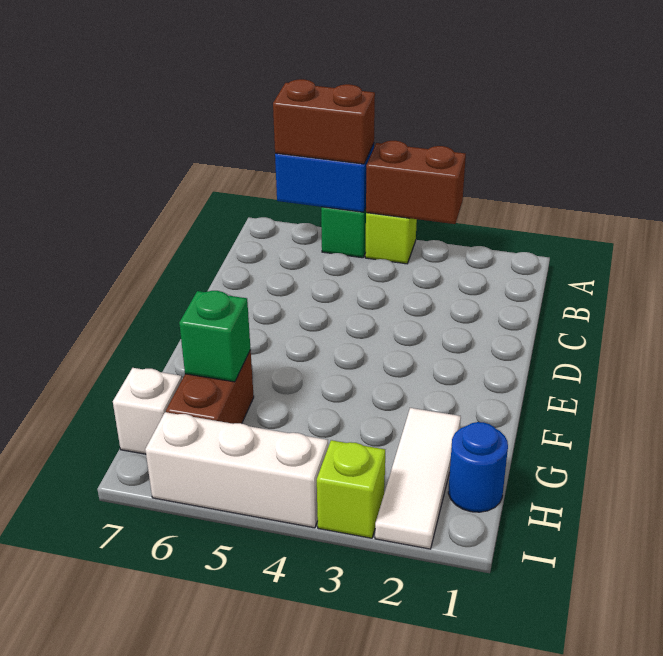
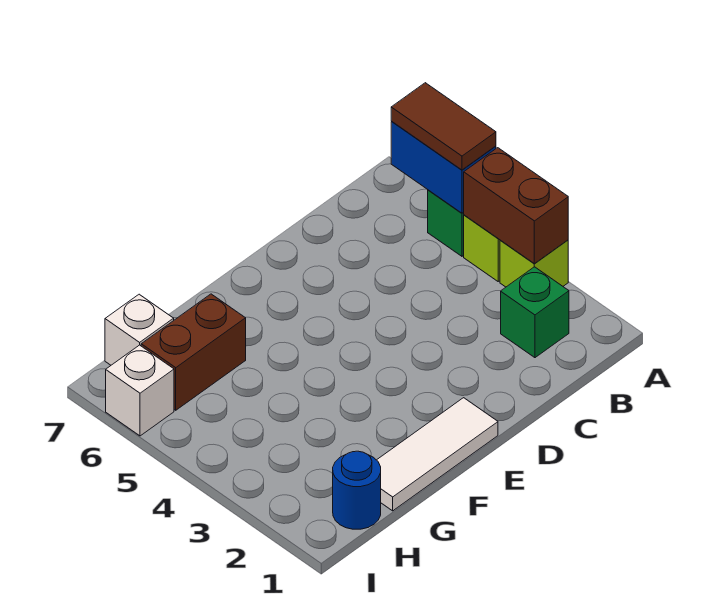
brown 1x2 brick [273,79,375,164] -> brown 1x2 tile [391,83,496,170]
white 1x3 tile [375,408,461,549] -> white 1x3 tile moved to [377,398,498,511]
green 1x1 brick [179,291,250,382] -> green 1x1 brick moved to [501,267,569,358]
lime 1x1 brick [317,440,385,538] -> lime 1x1 brick moved to [500,240,568,287]
white 1x3 brick [145,412,328,528] -> white 1x1 brick [106,345,174,436]

